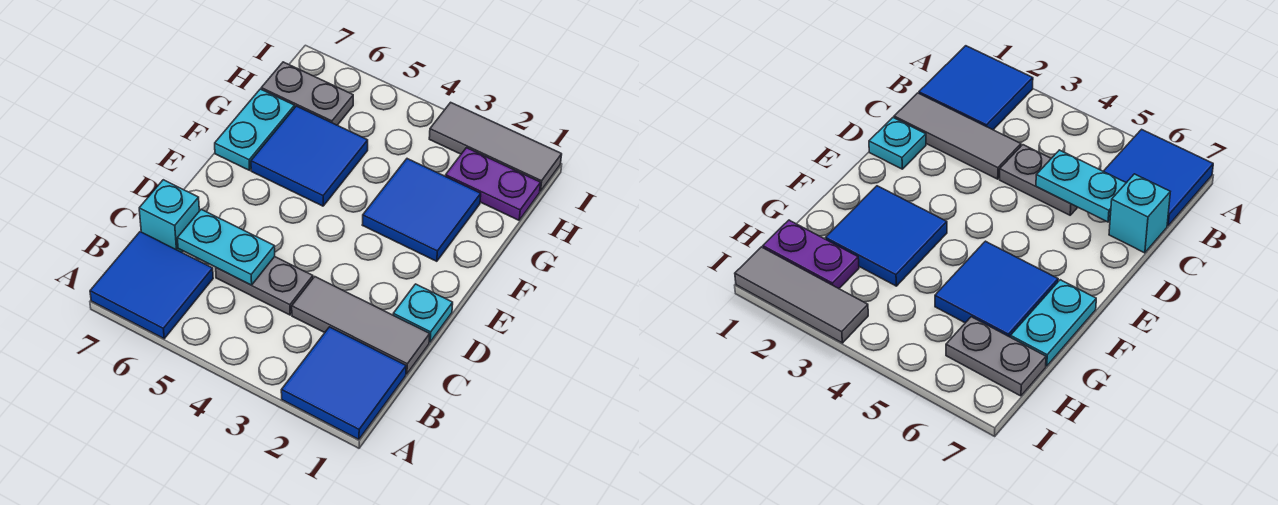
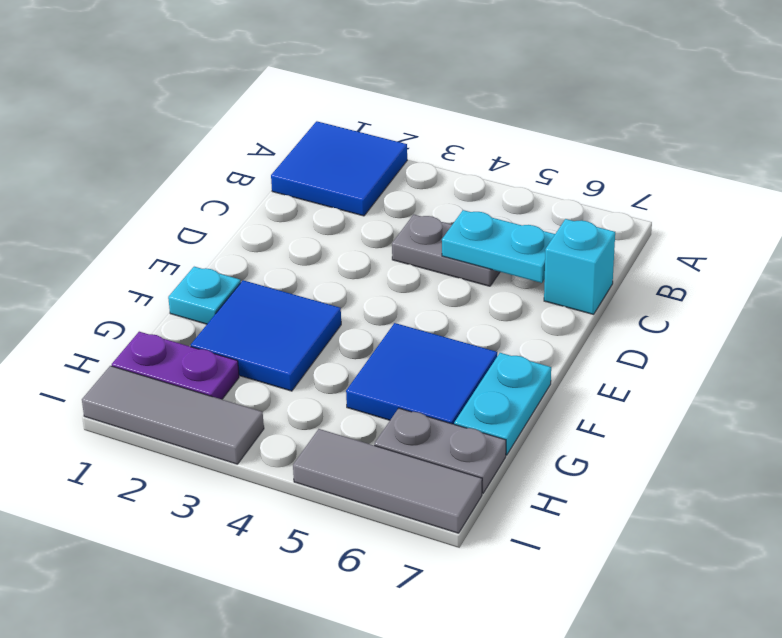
blue 2x2 tile [90,232,213,339] -> none
grey 1x3 tile [292,277,430,374] -> grey 1x3 tile moved to [293,429,482,533]
cyan 1x1 plate [393,284,453,342] -> cyan 1x1 plate moved to [168,267,241,324]

